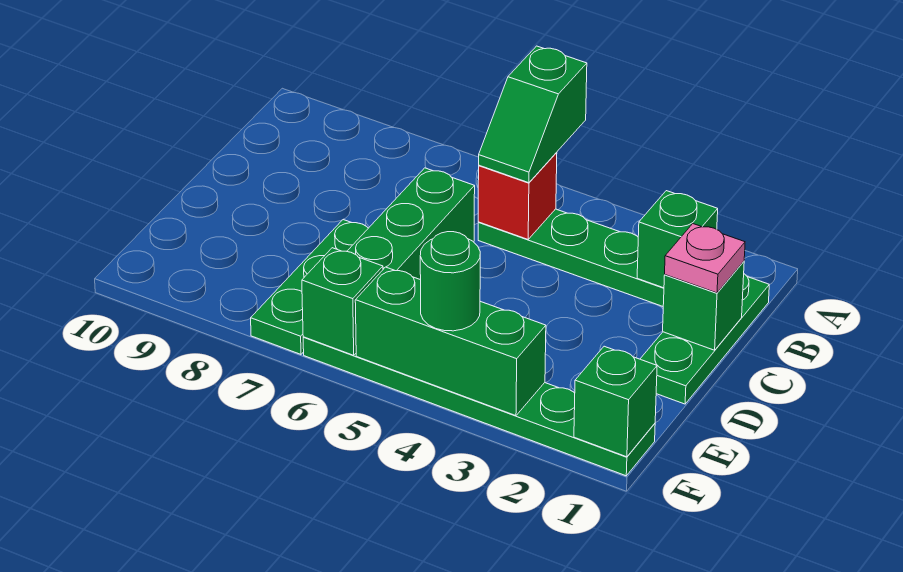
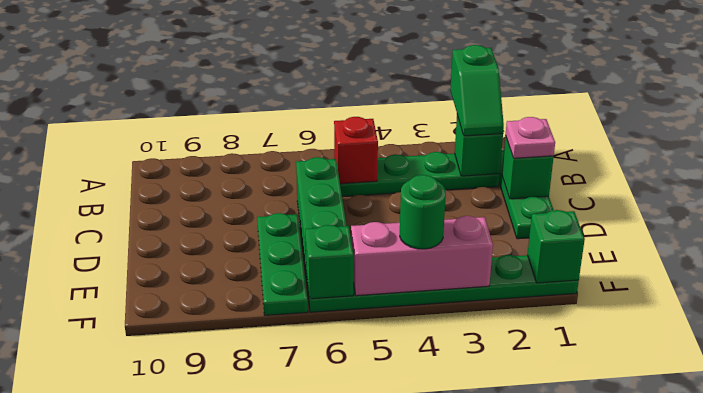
green 1x2 slope [479,46,587,183] -> green 1x2 slope moved to [450,45,504,136]
green 1x3 brick [355,267,546,416] -> pink 1x3 brick [351,216,493,296]

